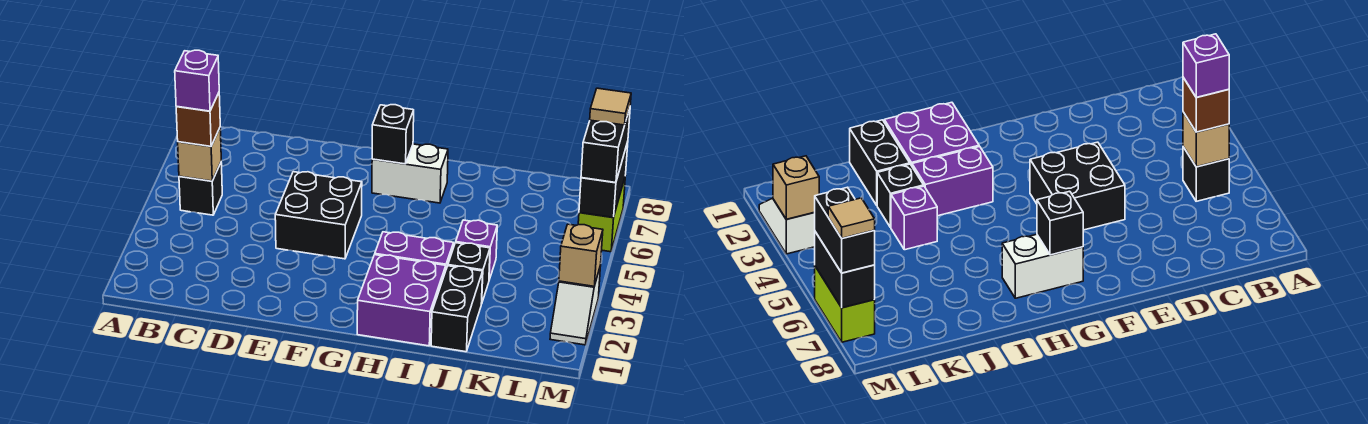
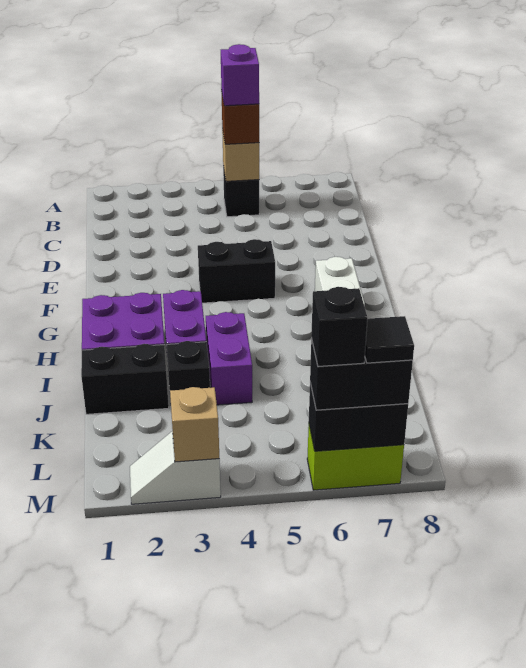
black 2x2 brick [275,172,362,259] -> black 1x2 brick [198,239,275,303]
black 1x1 brick [372,105,414,164] -> black 1x1 brick moved to [311,287,367,367]
purple 1x1 brick [456,220,497,280] -> purple 1x2 brick [206,312,252,405]
tan 1x1 tile [590,88,631,125] -> black 1x1 tile [365,316,414,363]

